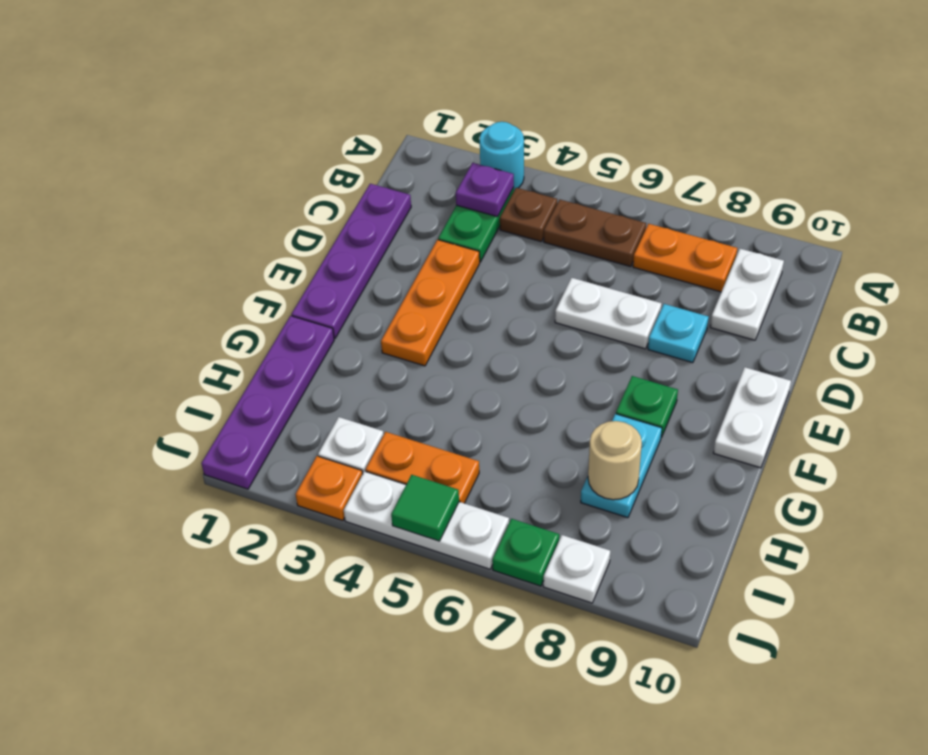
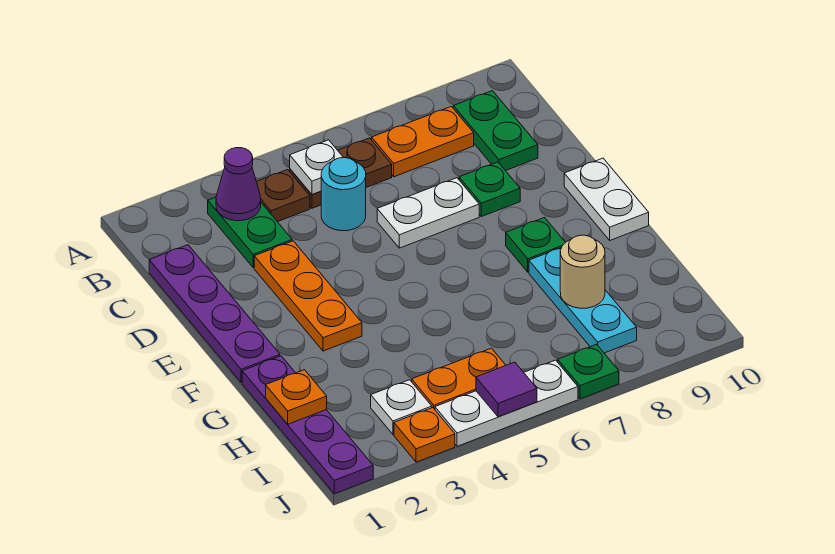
cyan 1x1 round brick [480,122,524,190] -> cyan 1x1 round brick moved to [321,158,366,231]
purple 1x1 plate [456,163,514,217] -> purple 1x1 cone [216,148,261,221]
white 1x2 plate [710,249,784,340] -> green 1x2 plate [453,91,538,171]
cyan 1x1 plate [648,304,709,363] -> green 1x1 plate [459,162,520,217]
cyan 1x2 plate [581,414,662,518] -> cyan 1x3 plate [529,248,637,353]
none -> orange 1x1 plate [266,370,327,424]
green 1x1 tile [391,475,459,541] -> purple 1x1 tile [476,362,537,417]
white 1x1 plate [543,535,610,603] -> white 1x1 plate moved to [290,140,344,194]

